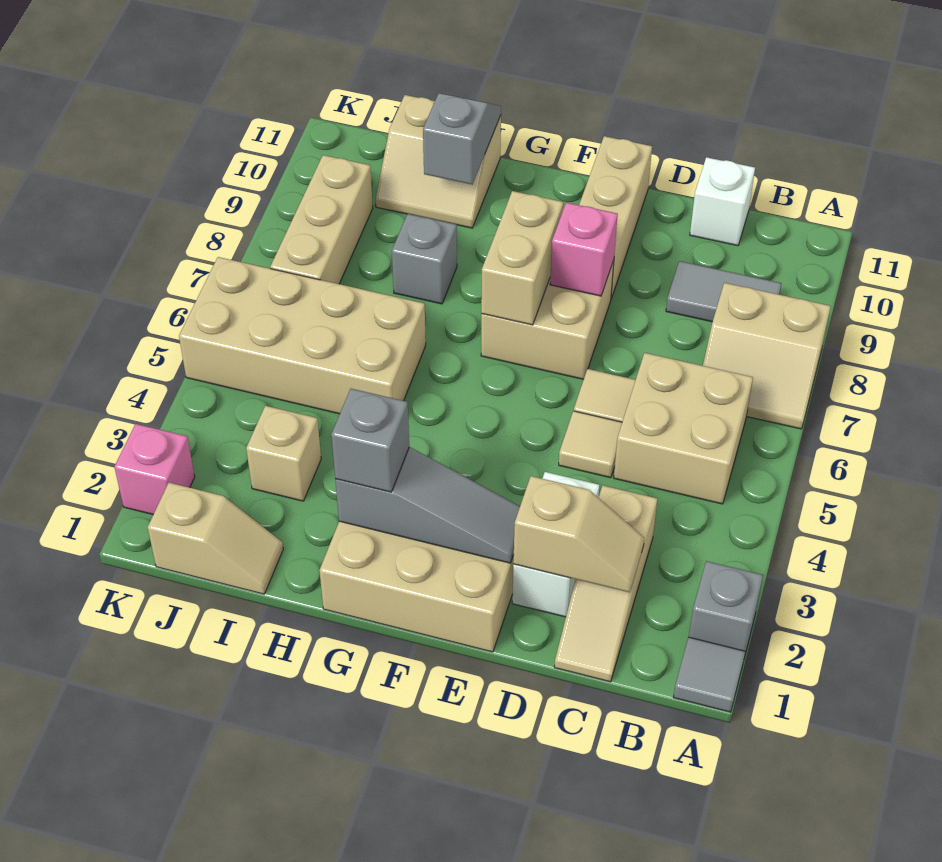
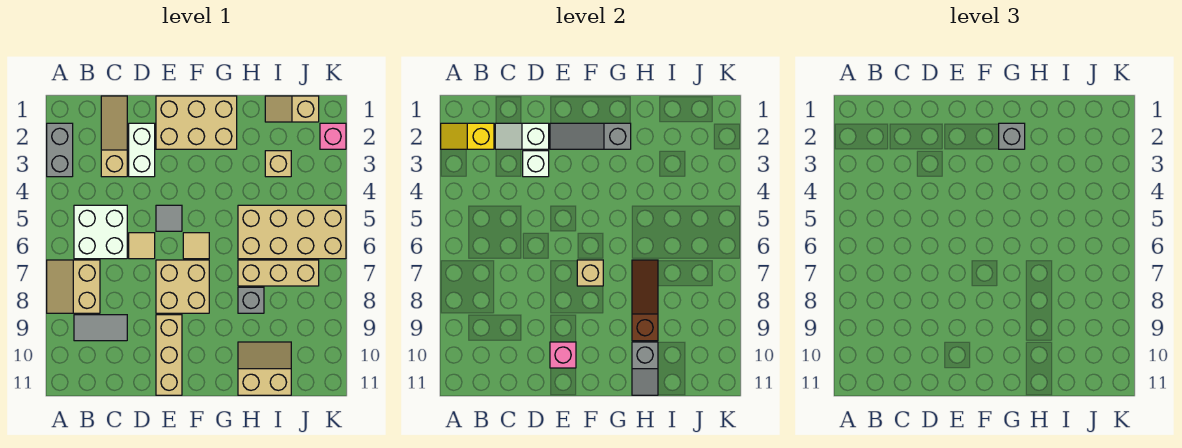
grey 1x1 tile [673,637,745,712] -> grey 1x1 tile moved to [156,205,182,231]
grey 1x1 brick [689,561,763,657] -> grey 1x2 brick [47,123,73,177]
none -> yellow 1x2 slope [441,123,494,149]
tan 2x2 slope [703,283,831,429] -> tan 2x2 slope turned to [47,260,100,313]
tan 2x2 brick [614,353,753,504] -> white 2x2 brick [74,205,127,259]
tan 1x2 slope [513,476,644,592] -> white 1x2 slope [495,123,549,149]
white 1x1 brick [690,157,755,246] -> white 1x1 brick moved to [523,151,549,177]
tan 1x1 tile [559,411,622,478] -> tan 1x1 tile moved to [183,233,209,259]
pink 1x1 brick [550,203,618,296] -> pink 1x1 brick moved to [550,342,576,368]
tan 1x2 brick [481,191,563,325] -> tan 1x1 brick [577,260,603,286]
none -> brown 1x3 slope [632,260,658,341]
tan 1x3 brick [270,155,373,284] -> tan 1x3 brick turned to [238,260,319,286]

